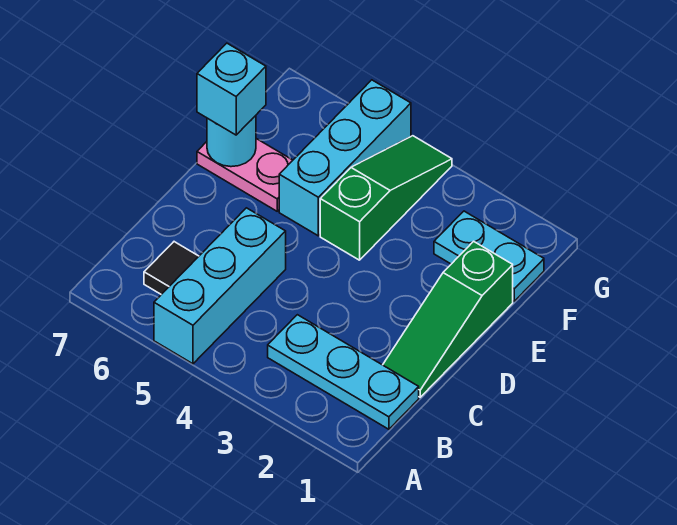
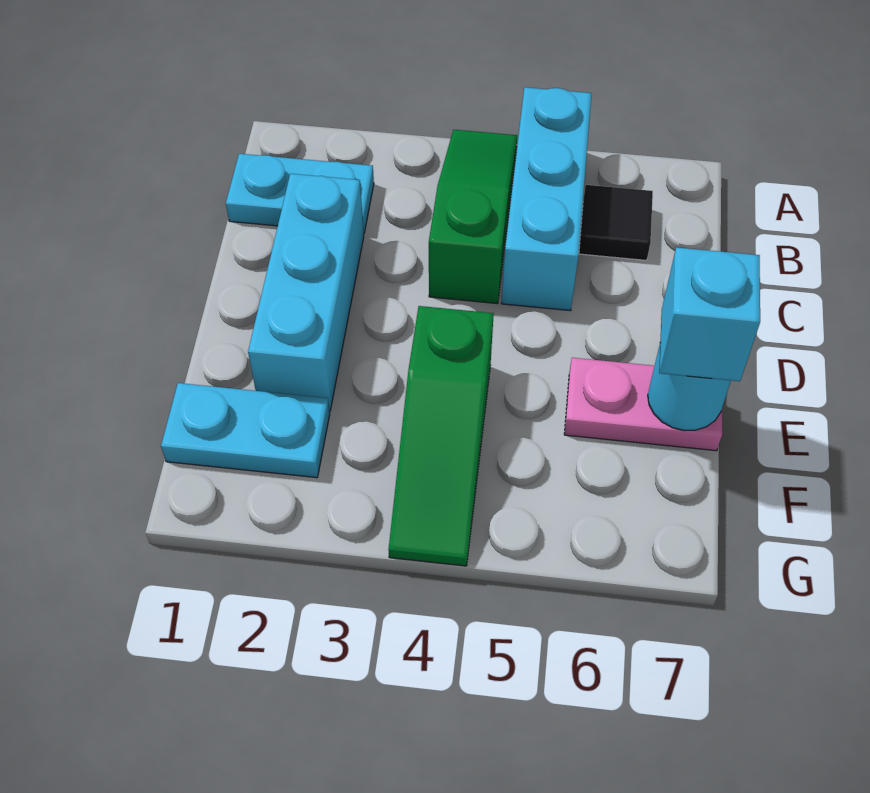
cyan 1x3 plate [268,315,419,429] -> cyan 1x2 plate [226,154,374,233]
green 1x3 slope [383,241,513,397] -> green 1x3 slope moved to [429,130,517,304]
cyan 1x3 brick [279,80,411,236] -> cyan 1x3 brick moved to [248,174,364,411]

